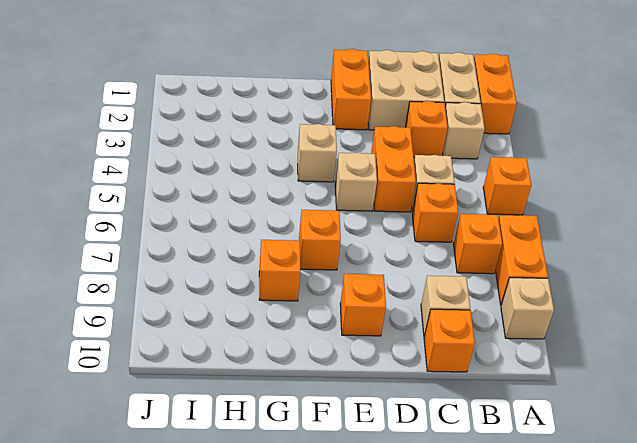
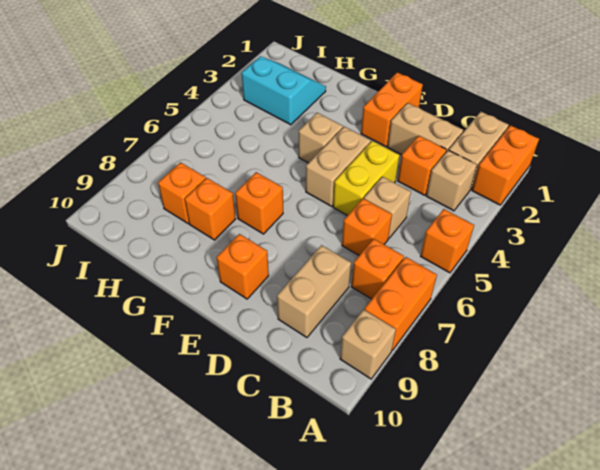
tan 2x2 brick [368,50,444,130] -> tan 1x2 brick [388,103,463,155]
tan 1x1 brick [421,276,470,336] -> tan 1x2 brick [277,245,351,338]
orange 1x1 brick [424,309,475,372] -> orange 1x1 brick moved to [158,162,206,224]
orange 1x2 brick [371,126,416,212] -> yellow 1x2 brick [333,141,399,216]
tan 1x1 brick [335,153,377,211] -> tan 1x2 brick [306,127,371,206]
none -> cyan 2x2 slope [242,56,326,125]

